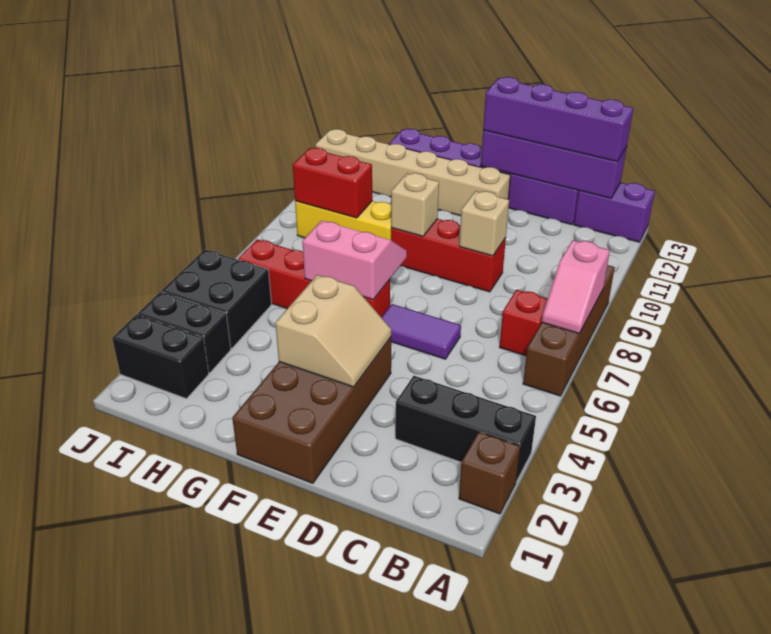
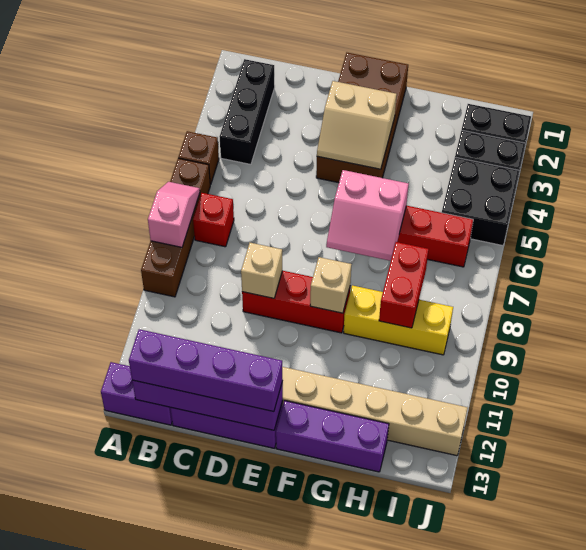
brown 1x1 brick [459,432,520,514] -> brown 1x1 brick moved to [178,131,219,184]
black 1x3 brick [395,376,536,482] -> black 1x3 brick turned to [220,59,275,164]
purple 1x2 tile [381,304,461,359] -> none
tan 2x2 slope [275,275,391,387] -> tan 2x2 slope turned to [317,81,397,169]
red 1x2 brick [293,148,372,218] -> red 1x2 brick turned to [379,242,429,328]

